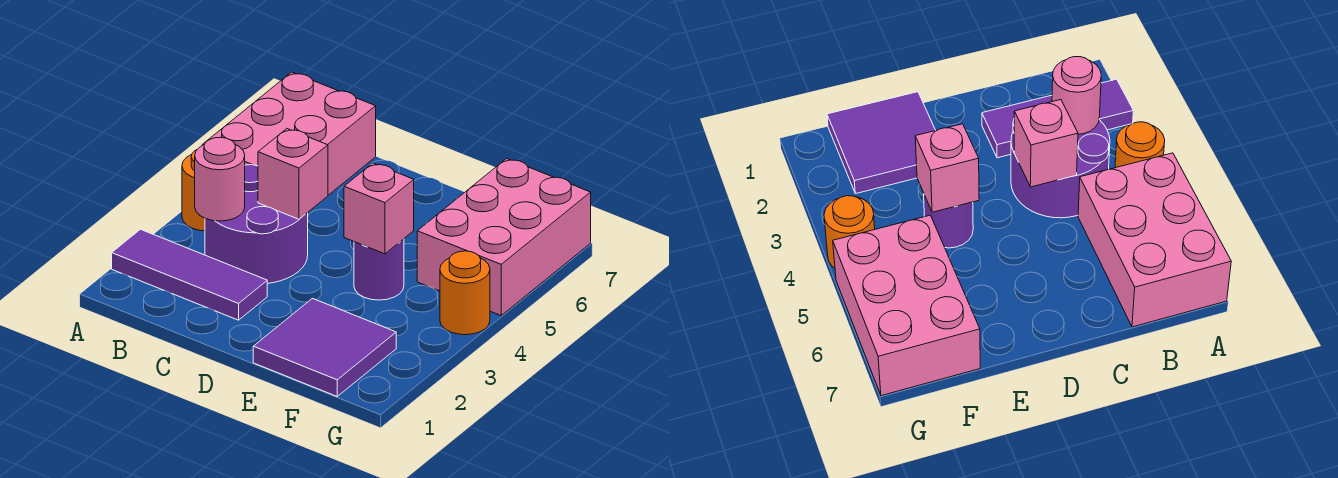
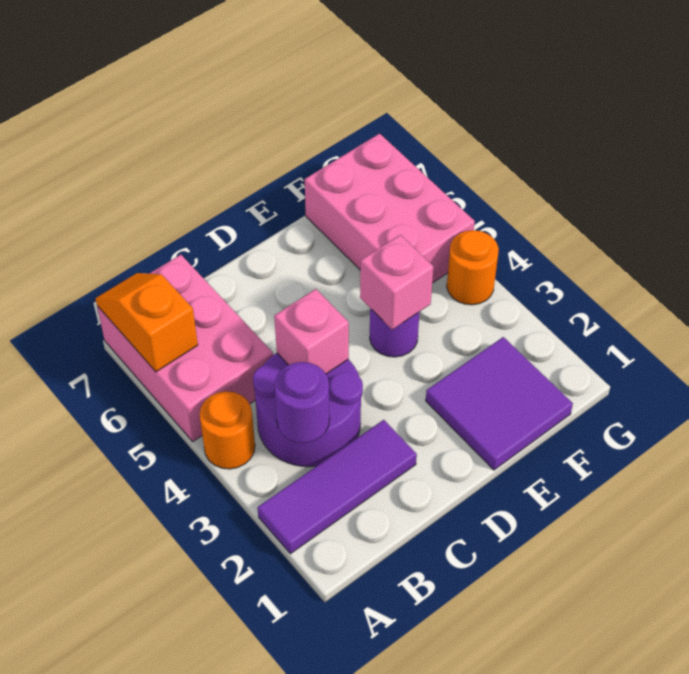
none -> orange 1x2 slope [96,273,198,372]
pink 1x1 round brick [195,137,245,221] -> purple 1x1 round brick [275,362,330,443]

